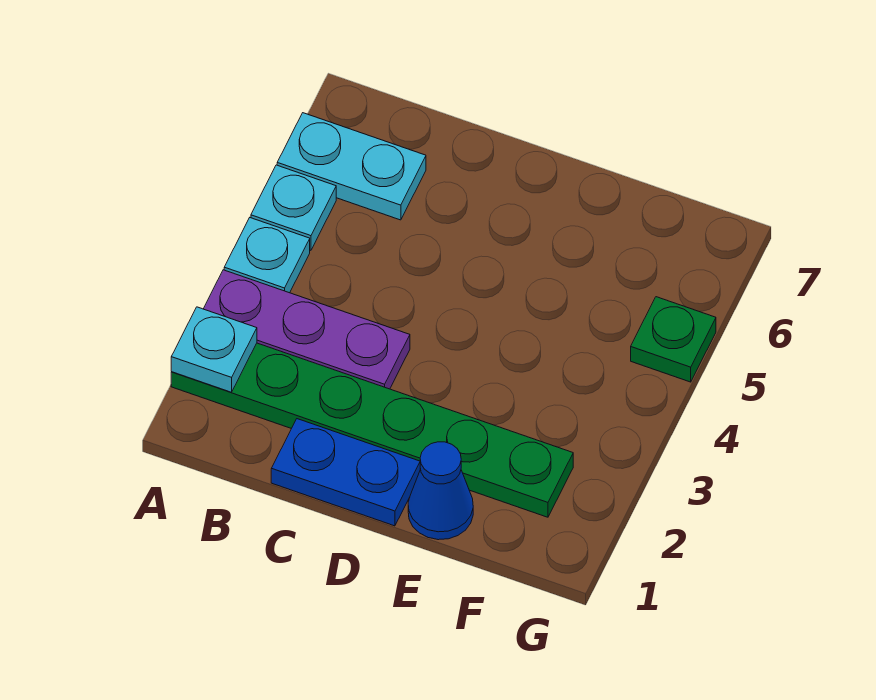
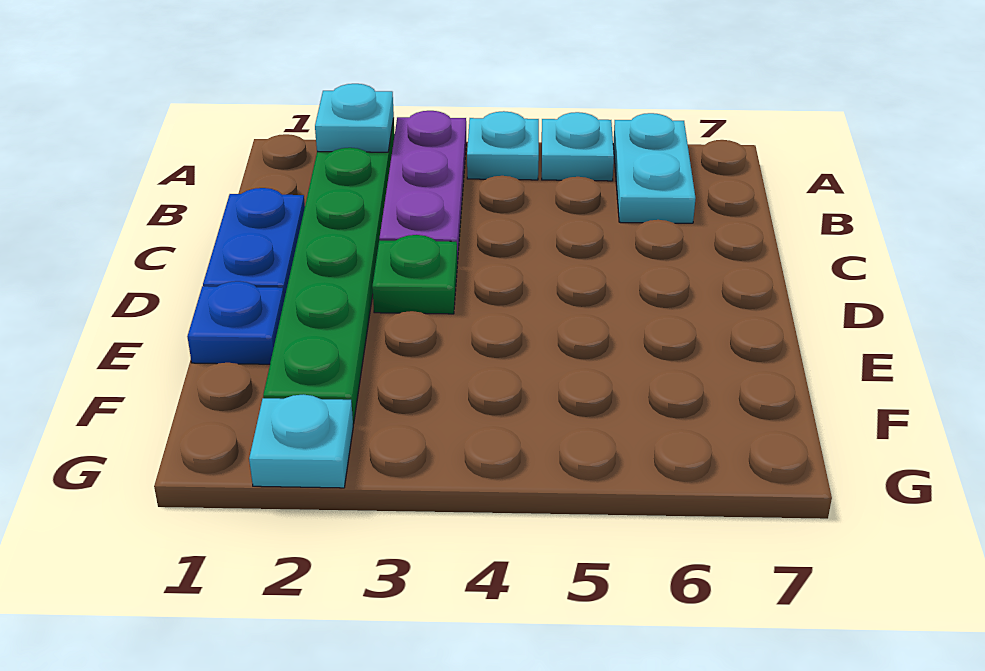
blue 1x1 cone [408,442,473,540] -> blue 1x1 plate [187,281,284,364]
none -> cyan 1x1 plate [249,394,353,488]
green 1x1 plate [631,297,716,382] -> green 1x1 plate moved to [372,235,457,314]

